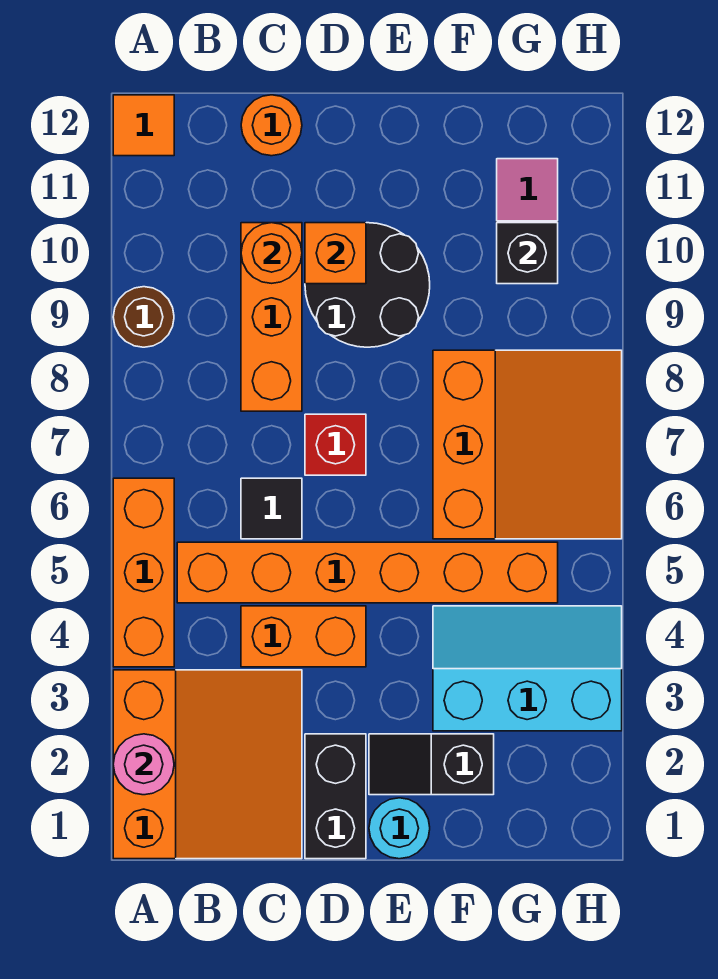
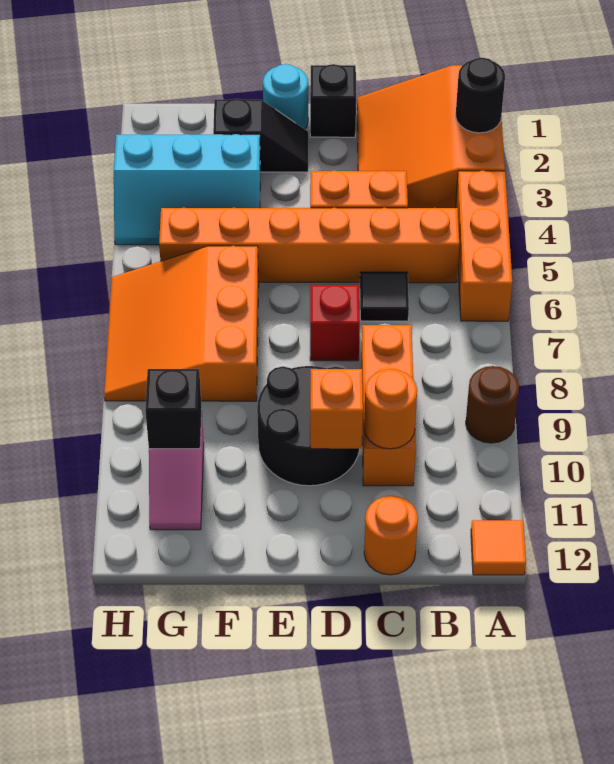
pink 1x1 round brick [113,734,174,795] -> black 1x1 round brick [456,58,505,133]
black 1x2 brick [305,734,366,859] -> black 1x1 brick [310,64,356,137]

